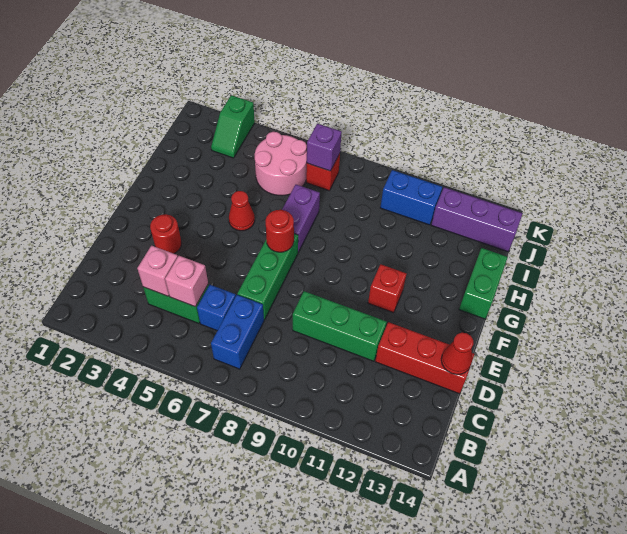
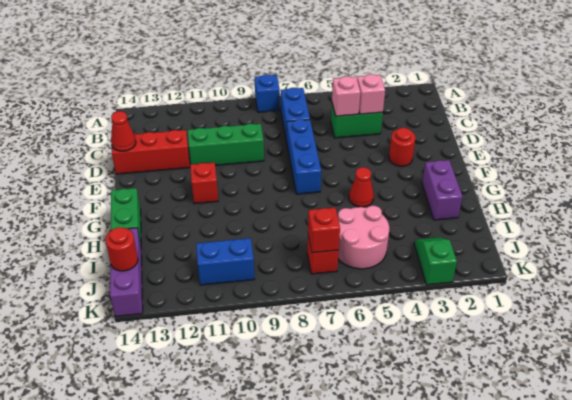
blue 1x1 brick [197,285,236,331] -> blue 1x1 brick moved to [255,74,280,112]
green 1x3 brick [237,234,298,320] -> blue 1x3 brick [287,119,321,194]
red 1x1 round brick [266,210,294,252] -> red 1x1 round brick moved to [105,227,138,271]
purple 1x2 brick [282,185,320,252] -> purple 1x2 brick moved to [422,160,463,220]
purple 1x1 brick [307,124,342,171] -> red 1x1 brick [308,208,340,253]
purple 1x3 brick [431,187,523,252] -> purple 1x3 brick turned to [110,228,143,317]

